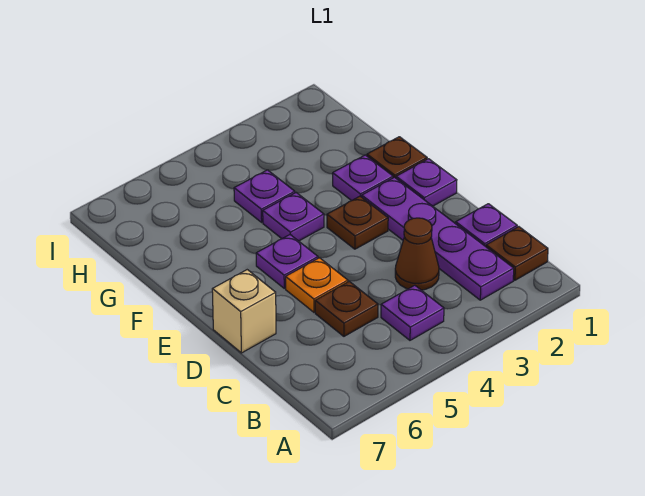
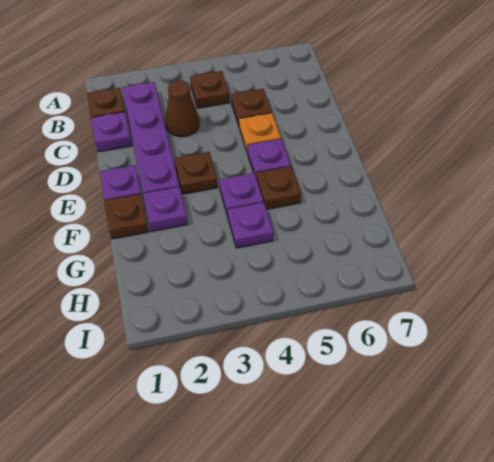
purple 1x1 plate [381,285,444,340] -> brown 1x1 plate [190,71,229,108]
tan 1x1 brick [212,270,276,353] -> none
none -> brown 1x1 plate [256,166,301,209]

